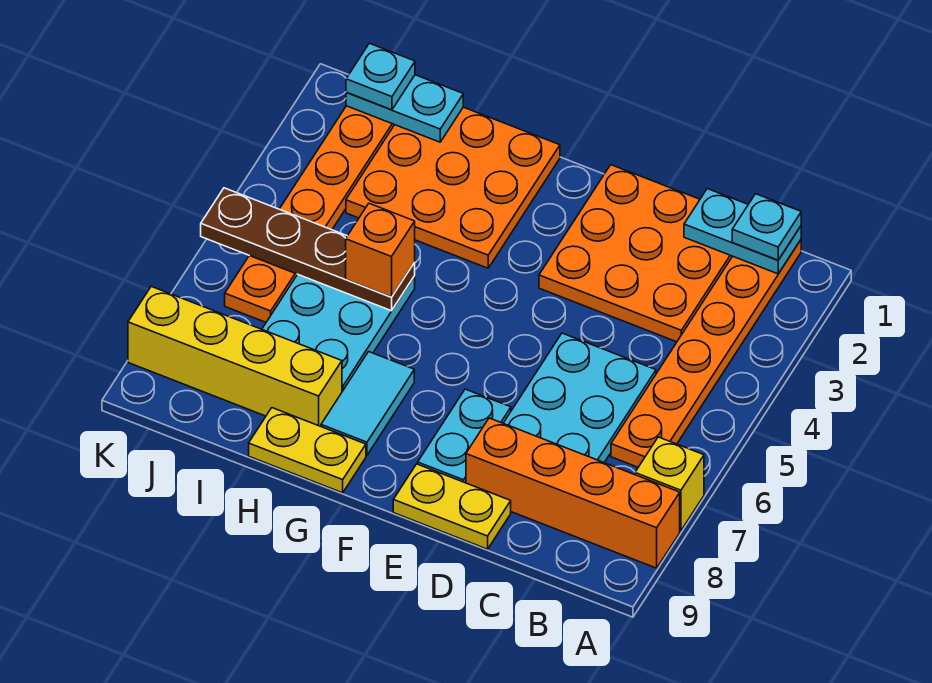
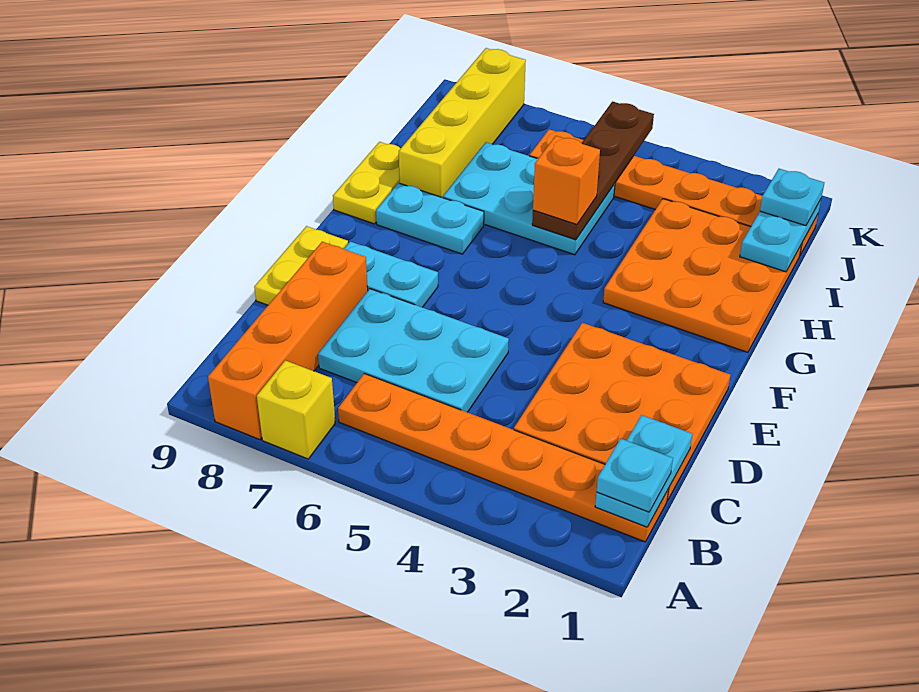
cyan 1x2 tile [321,352,414,455] -> cyan 1x2 plate [376,183,484,254]

